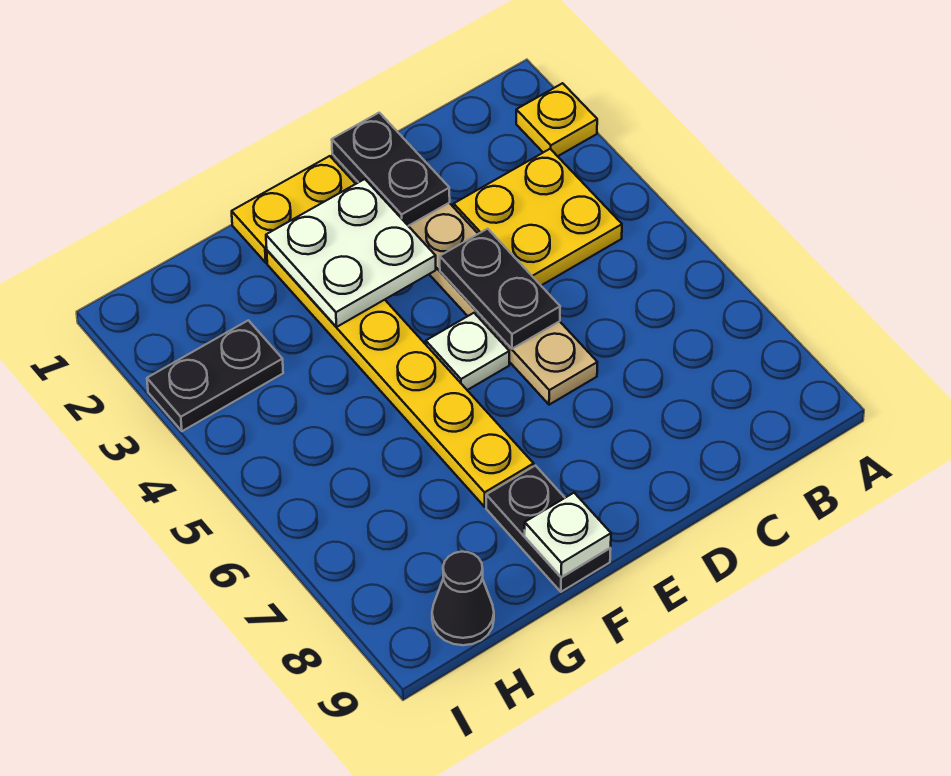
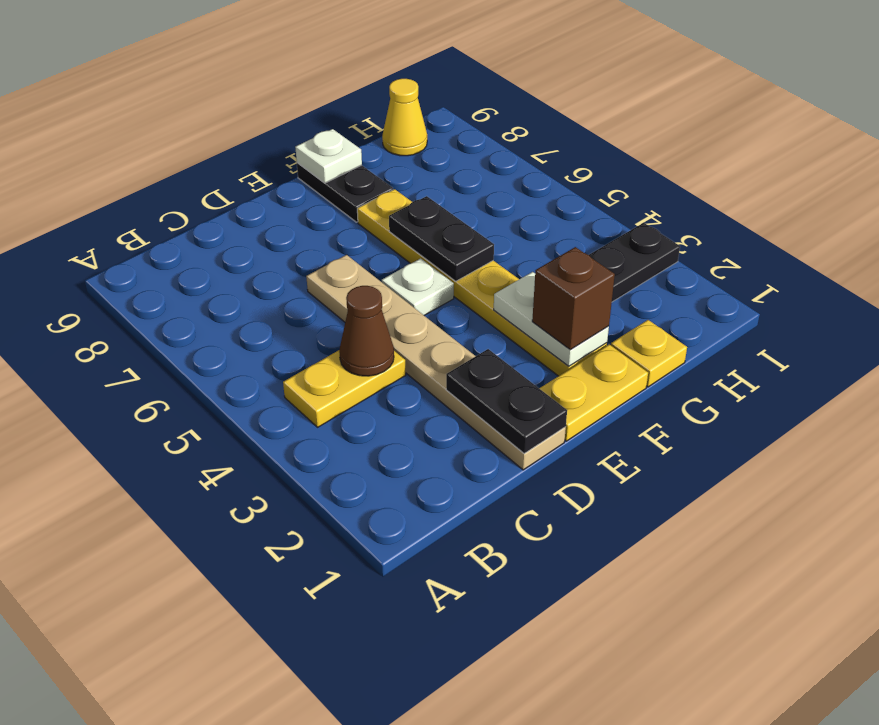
yellow 1x1 plate [516,83,597,156] -> yellow 1x1 plate moved to [611,320,687,387]
yellow 2x2 plate [454,149,622,285] -> yellow 1x2 plate [283,350,406,427]
none -> brown 1x1 cone [339,286,394,376]
black 1x2 plate [440,229,560,349] -> black 1x2 plate moved to [389,196,494,281]
white 2x2 plate [266,179,436,327] -> white 1x2 plate [494,272,609,366]
none -> brown 1x1 brick [532,247,615,350]
black 1x1 cone [432,552,494,645] -> yellow 1x1 cone [382,79,427,156]

